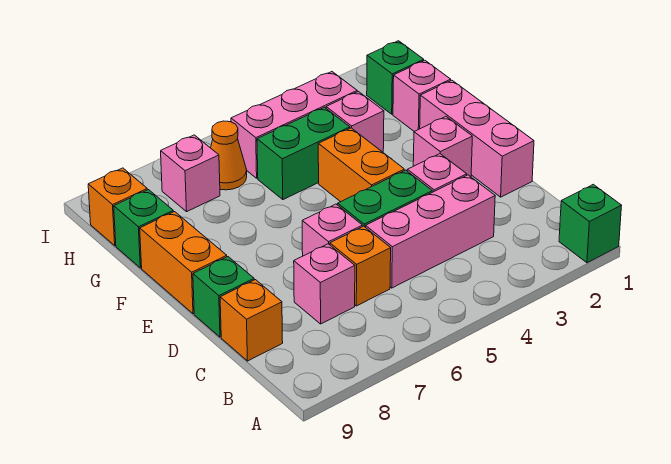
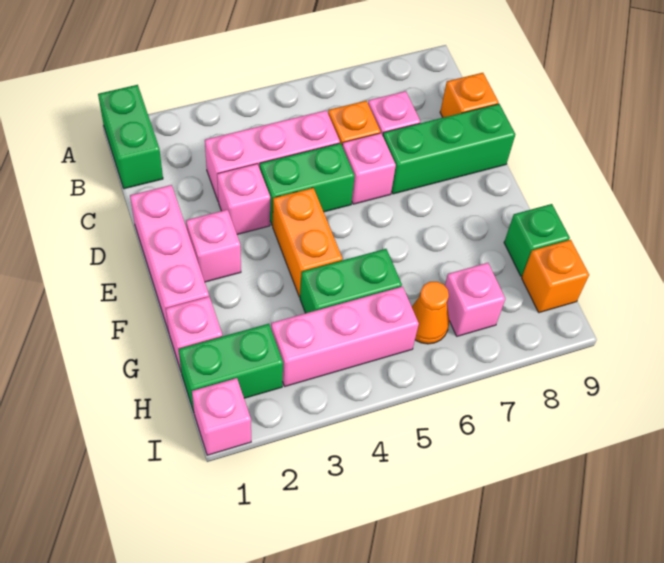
green 1x1 brick [559,184,622,263] -> green 1x2 brick [98,85,163,189]
green 1x1 brick [193,257,254,337] -> green 1x3 brick [383,104,515,194]
orange 1x2 brick [140,212,227,314] -> none
pink 1x1 brick [326,92,384,152] -> pink 1x1 brick moved to [192,378,251,455]
green 1x1 brick [367,41,424,114] -> green 1x2 brick [179,324,283,412]

